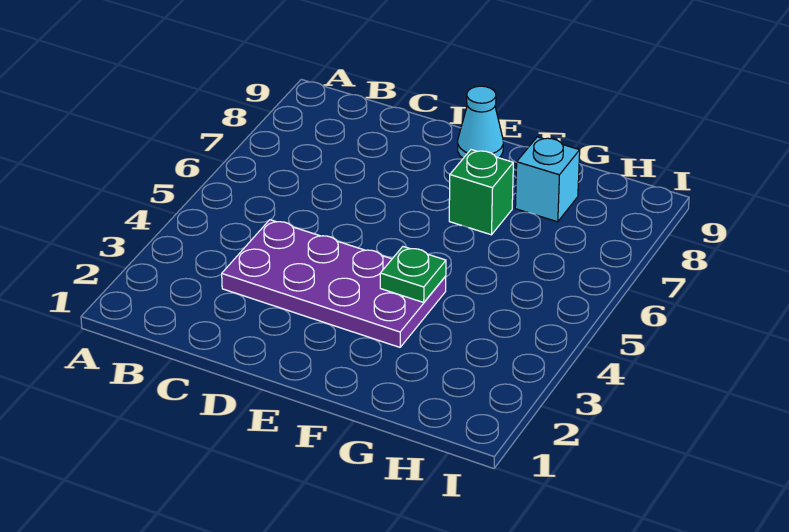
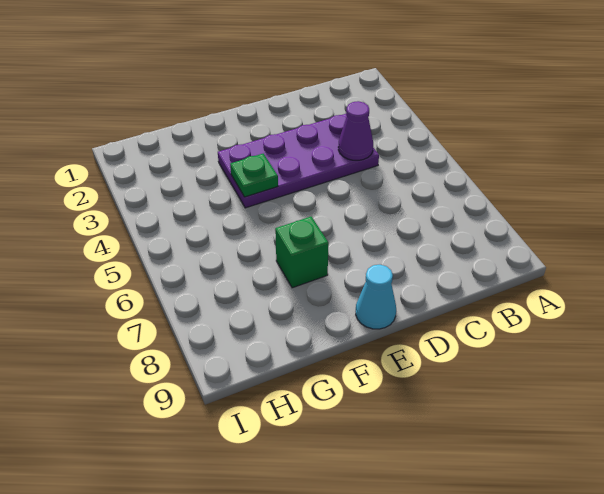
none -> purple 1x1 cone [338,101,373,160]
cyan 1x1 brick [515,137,580,222] -> none

